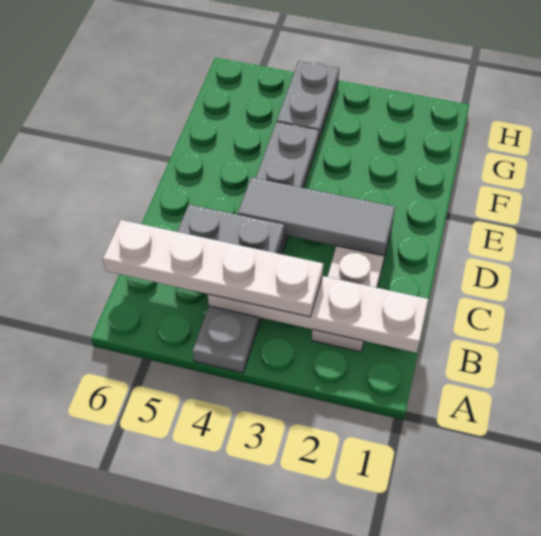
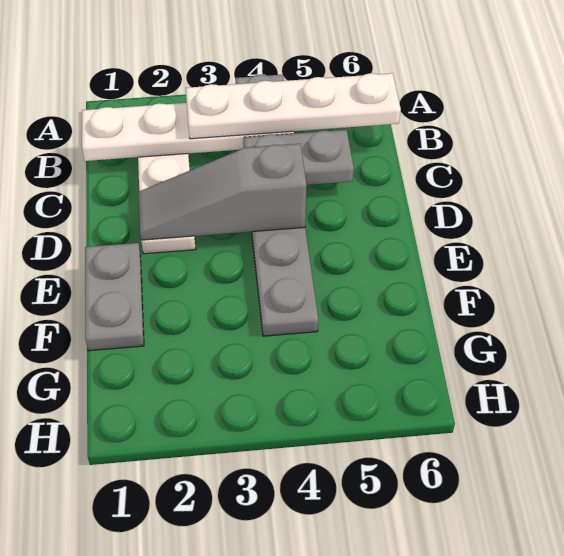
grey 1x3 tile [238,177,395,256] -> grey 1x3 slope [138,144,307,240]
grey 1x2 plate [277,61,339,141] -> grey 1x2 plate moved to [85,243,144,351]

